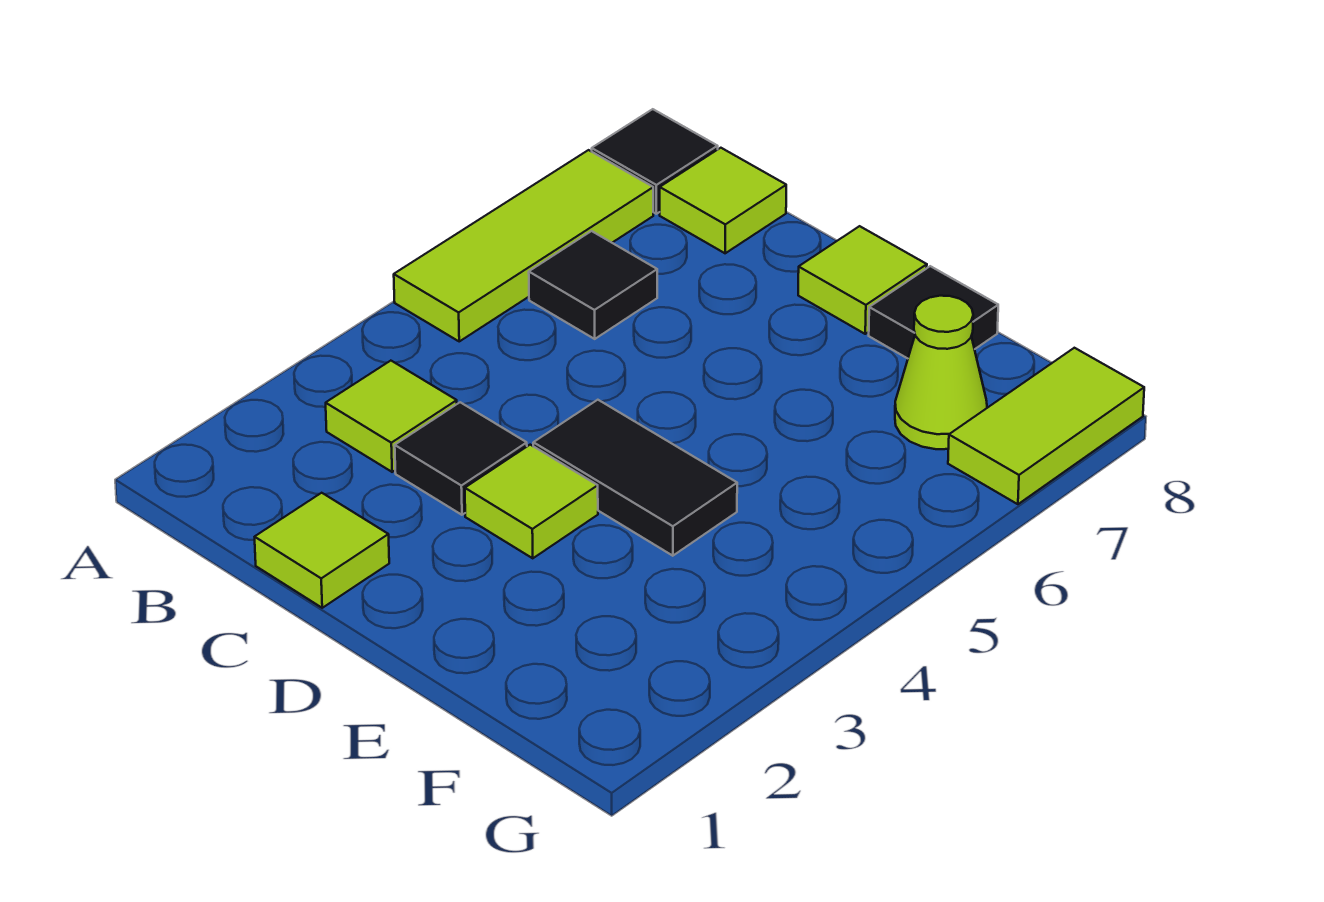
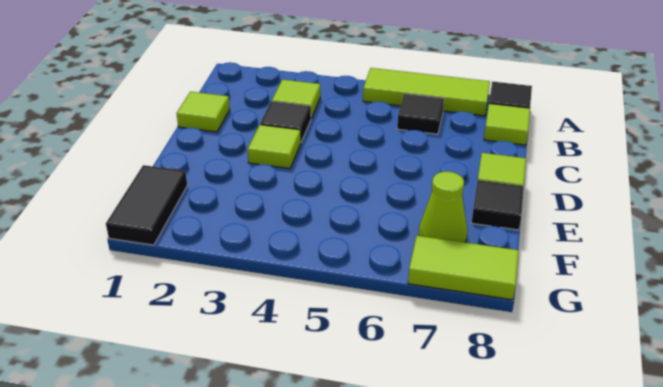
black 1x2 tile [533,400,737,556] -> black 1x2 tile moved to [106,165,187,245]

